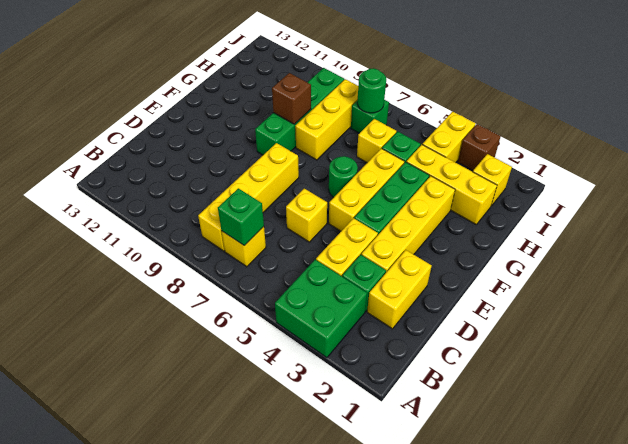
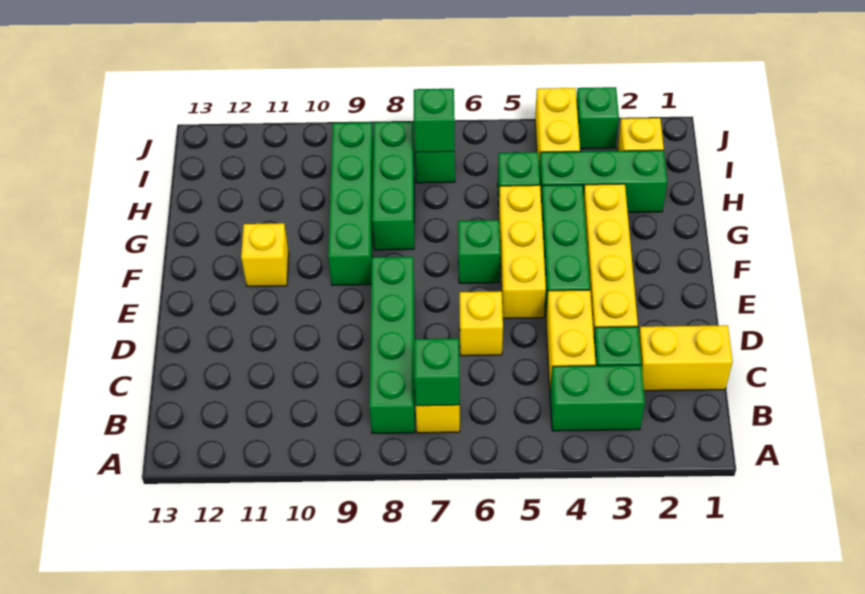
green 2x2 brick [275,260,367,358] -> green 1x2 brick [550,365,645,431]
yellow 1x4 brick [198,143,299,251] -> green 1x4 brick [369,257,415,433]
yellow 1x2 brick [367,250,432,329] -> yellow 1x2 brick turned to [639,325,733,391]
green 1x1 round brick [329,156,358,197] -> green 1x1 brick [458,220,500,283]
yellow 1x3 brick [295,79,358,160] -> green 1x3 brick [372,122,414,250]
brown 1x1 brick [272,73,311,124] -> none
yellow 1x3 brick [406,145,497,224] -> green 1x3 brick [539,150,667,212]
yellow 1x1 brick [357,119,396,163] -> yellow 1x1 brick moved to [241,223,289,286]
green 1x1 round brick [357,68,386,113] -> green 1x1 brick [414,89,455,152]
brown 1x1 brick [458,124,501,170] -> green 1x1 brick [576,87,619,149]

